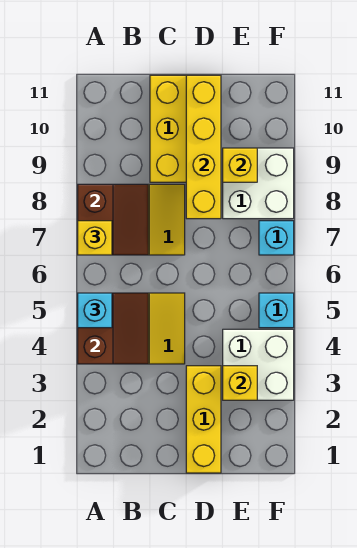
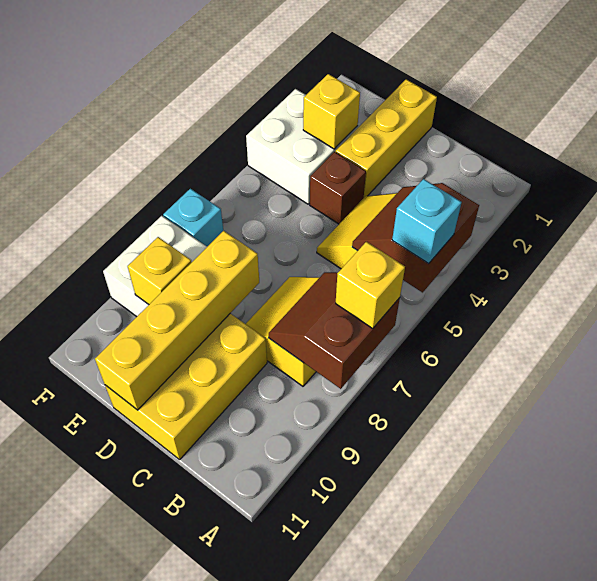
none -> brown 1x1 brick [310,152,366,224]
cyan 1x1 brick [259,293,294,328] -> none

